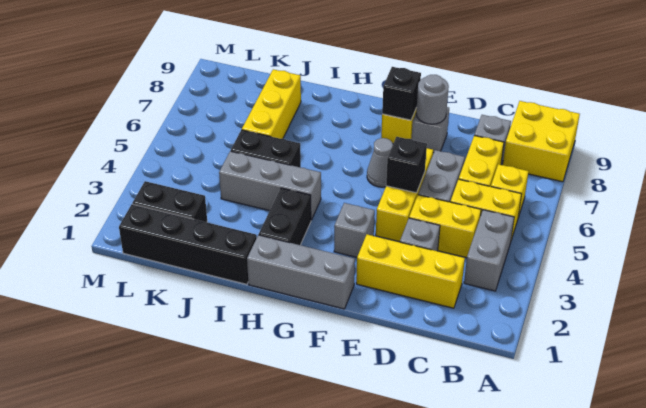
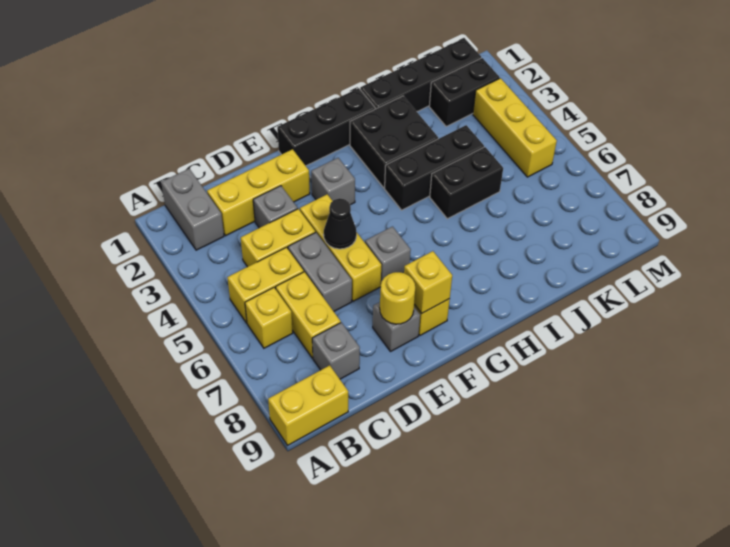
yellow 2x2 brick [503,101,580,182] -> yellow 1x2 brick [268,365,348,445]
grey 1x2 brick [464,210,514,291] -> grey 1x2 brick moved to [161,169,224,250]
black 1x1 brick [386,137,427,193] -> black 1x1 cone [324,198,357,249]
grey 1x1 round brick [416,75,449,124] -> yellow 1x1 round brick [380,272,415,324]
grey 1x3 brick [247,235,355,309] -> black 1x3 brick [277,88,375,166]
grey 1x1 cone [367,138,393,187] -> grey 1x1 brick [365,227,411,282]
black 1x1 brick [382,67,421,120] -> yellow 1x1 brick [404,251,452,313]
black 1x2 brick [259,188,311,245] -> black 2x2 brick [350,96,438,188]
grey 1x3 brick [219,151,321,220] -> black 1x3 brick [385,125,484,210]
yellow 1x3 brick [242,69,301,139] -> yellow 1x3 brick moved to [473,78,557,177]

